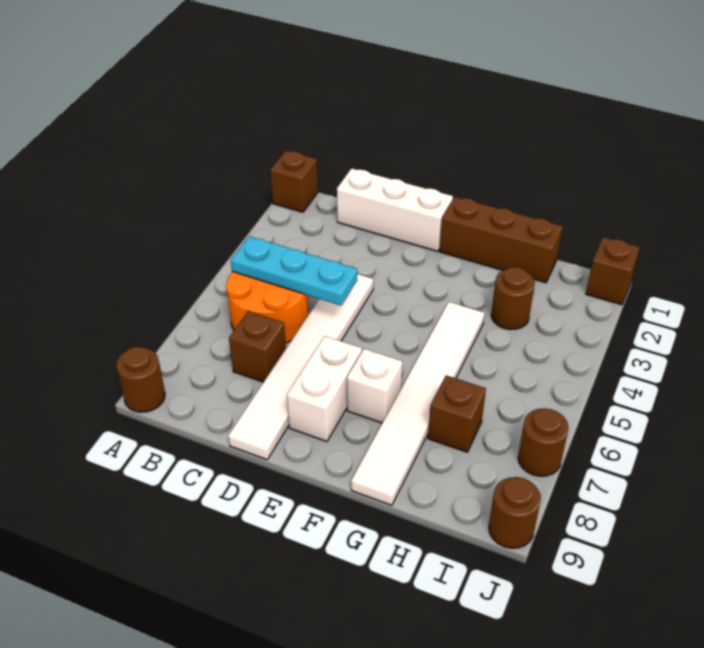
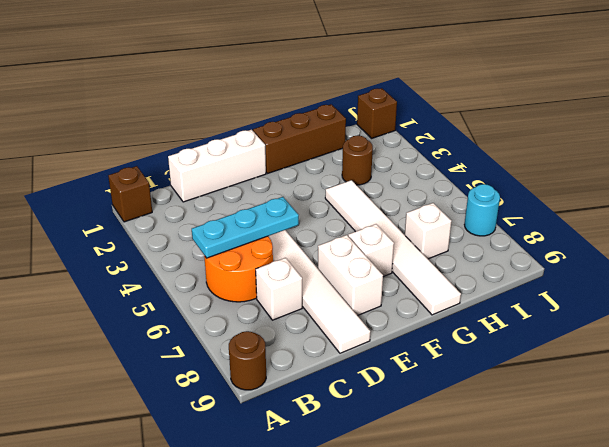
brown 1x1 brick [229,311,286,382] -> white 1x1 brick [256,258,302,320]
brown 1x1 brick [428,375,486,452] -> white 1x1 brick [405,203,452,259]
brown 1x1 round brick [518,408,569,476] -> cyan 1x1 round brick [464,184,500,236]
brown 1x1 round brick [489,477,541,548] -> none

